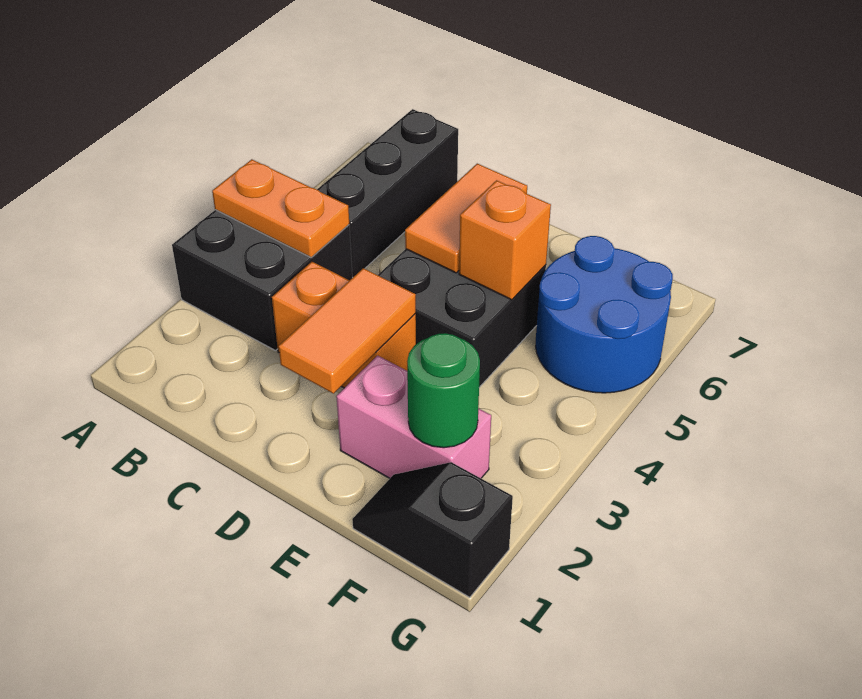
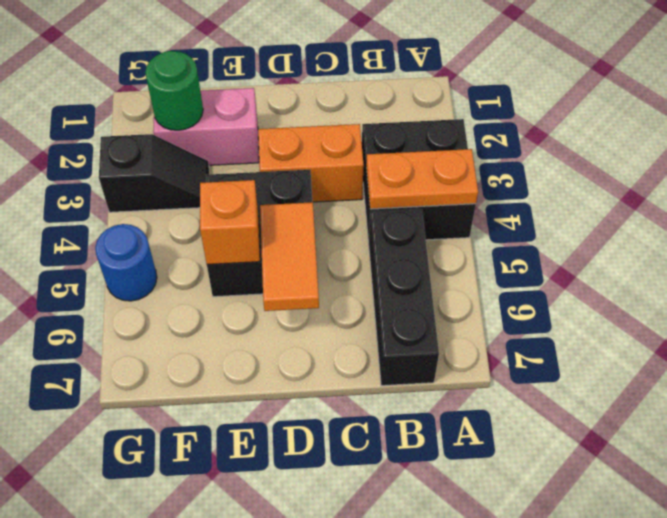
orange 1x2 tile [279,268,416,394] -> none
black 1x2 slope [352,462,513,597] -> black 1x2 slope moved to [99,134,209,212]
blue 2x2 round brick [536,236,673,393] -> blue 1x1 round brick [95,224,157,301]

